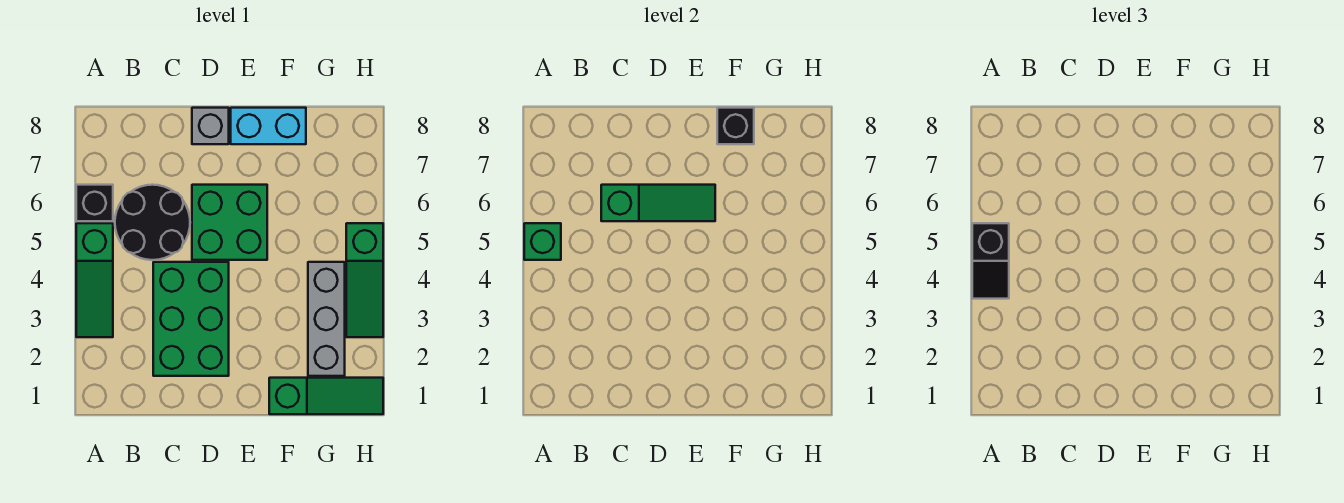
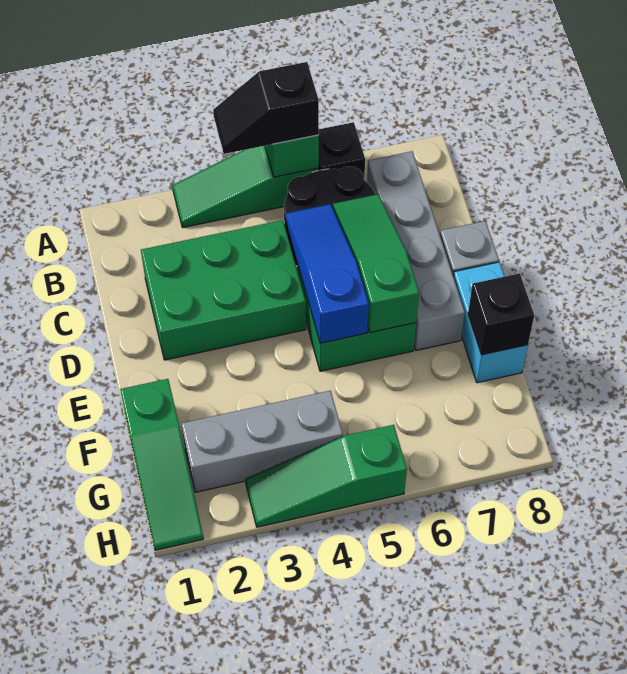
none -> grey 1x4 brick [367,151,465,350]
none -> blue 1x3 slope [285,204,369,343]
green 1x3 slope [601,185,715,221] -> green 1x3 slope turned to [333,194,419,333]

